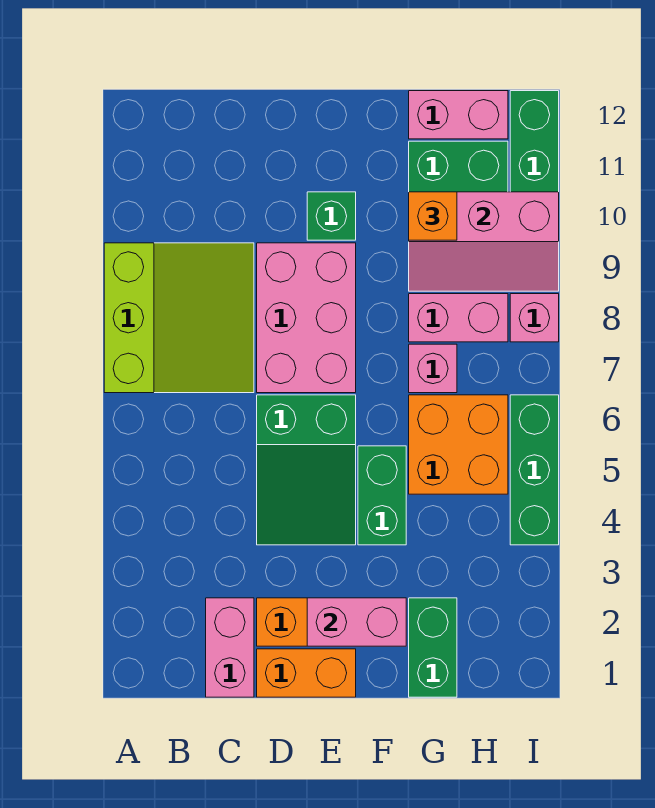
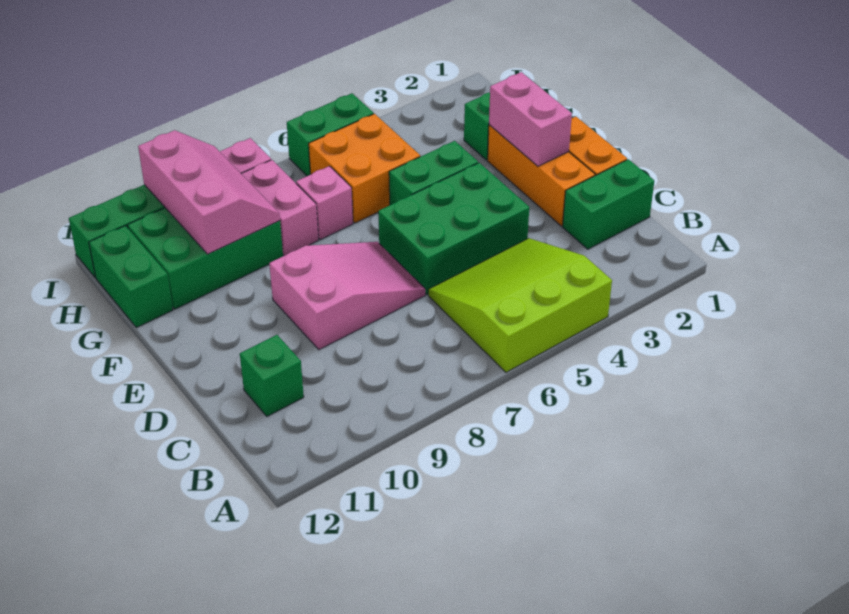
lime 3x3 slope [104,243,254,393] -> lime 3x3 slope moved to [428,238,612,372]
pink 1x2 brick [206,598,254,697] -> green 1x2 brick [563,159,654,249]
green 2x3 slope [257,395,356,545] -> green 2x3 brick [378,163,529,295]
pink 2x3 brick [257,243,356,393] -> pink 2x3 slope [269,242,425,350]
green 1x1 brick [307,192,356,240] -> green 1x1 brick moved to [240,335,304,416]
orange 1x1 brick [409,192,457,240] -> none
pink 1x2 brick [409,91,508,139] -> green 1x2 brick [89,226,173,328]
green 1x3 brick [510,395,559,545] -> green 1x2 brick [287,93,374,176]

